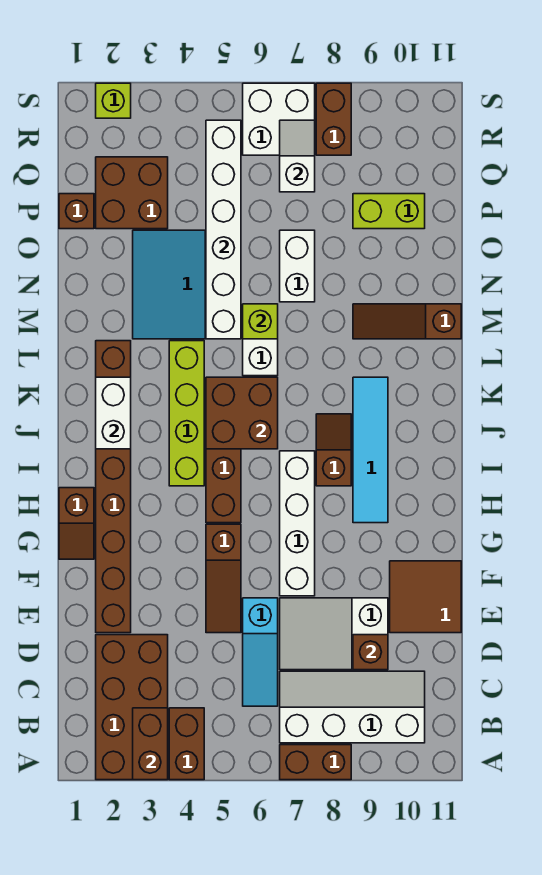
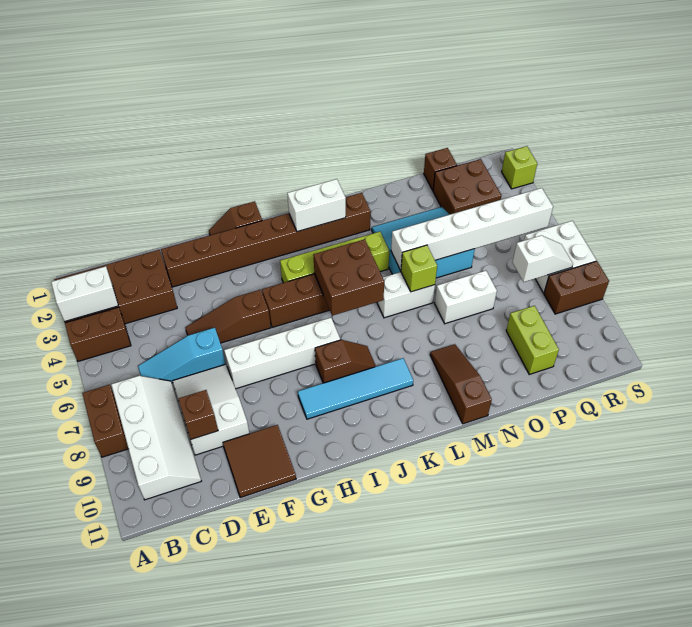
brown 1x2 brick [133,708,168,780] -> white 1x2 brick [51,266,118,321]

